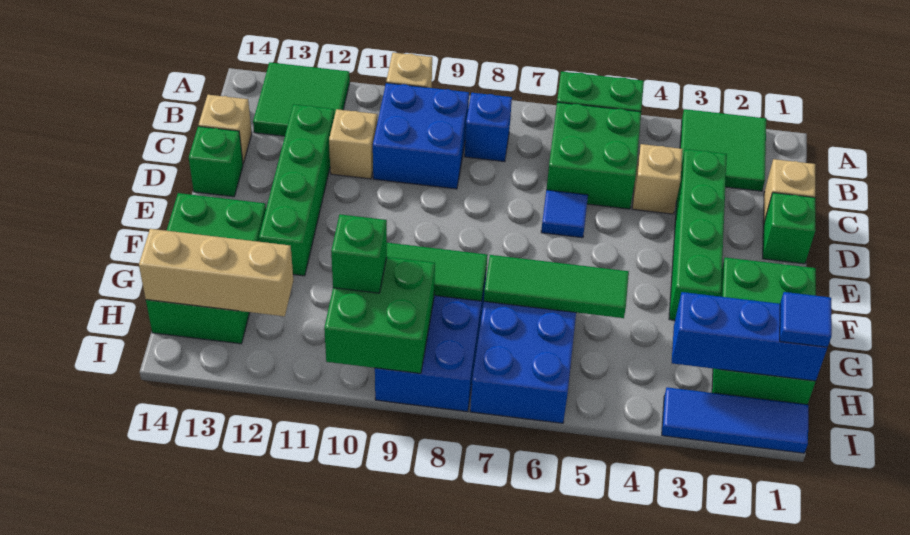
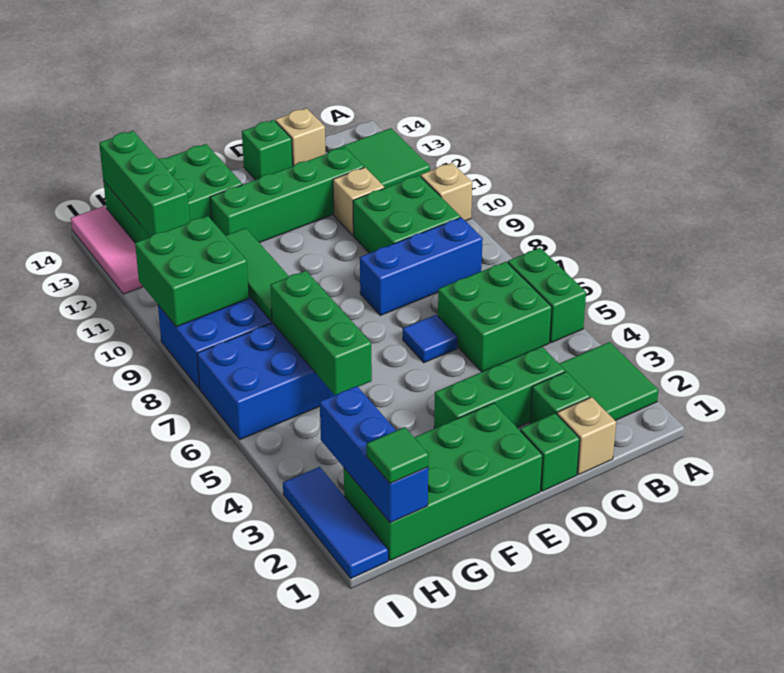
blue 1x1 brick [465,93,512,162] -> blue 1x3 brick [360,217,483,315]
blue 2x2 brick [373,83,469,189] -> green 2x2 brick [353,175,461,253]
green 1x4 brick [669,149,727,320] -> green 1x3 brick [434,347,565,428]
tan 1x1 brick [632,144,683,214] -> none
green 2x3 brick [712,257,816,405] -> green 2x4 brick [344,403,543,561]
green 1x3 tile [484,255,629,318] -> green 1x3 brick [271,271,372,395]
blue 1x1 tile [780,292,832,347] -> green 1x1 tile [367,427,429,483]
green 1x1 brick [331,214,387,293] -> green 1x1 brick moved to [530,372,590,424]
tan 1x3 brick [139,229,293,316] -> green 1x3 brick [99,131,190,237]
none -> pink 1x3 tile [71,206,143,294]

